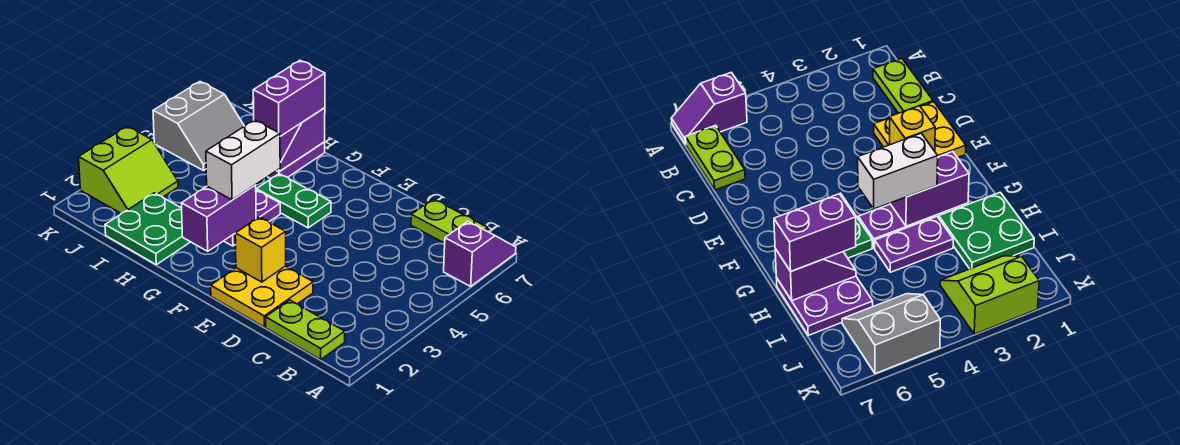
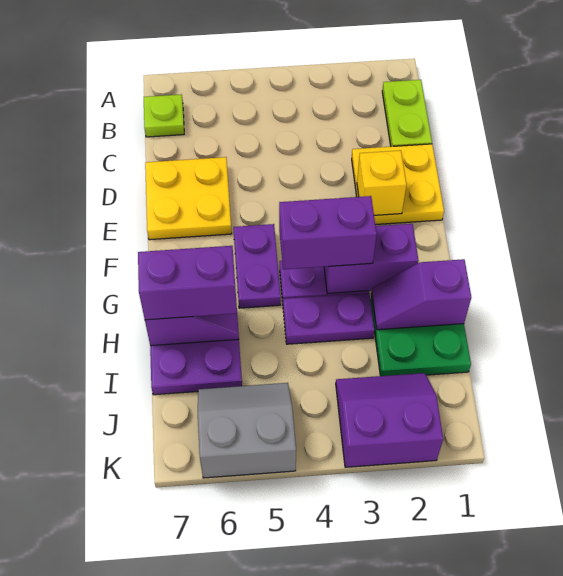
purple 1x2 slope [444,221,516,286] -> purple 1x2 slope moved to [372,259,471,330]
lime 1x2 plate [411,199,488,243] -> lime 1x1 plate [144,94,184,137]
none -> yellow 2x2 plate [145,157,232,240]
green 1x2 plate [256,174,331,228] -> purple 1x2 plate [233,224,281,308]
white 1x2 brick [206,120,280,200] -> purple 1x2 brick [279,196,377,269]
lime 2x2 slope [79,126,178,213] -> purple 2x2 slope [336,373,443,467]

